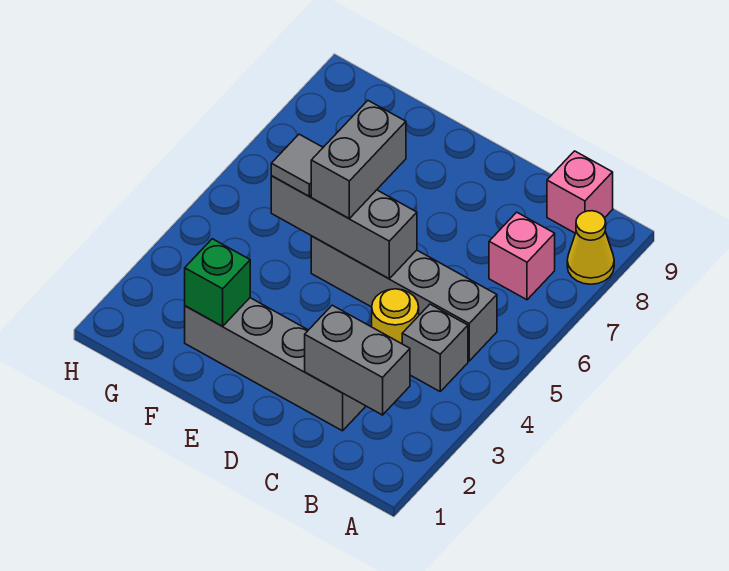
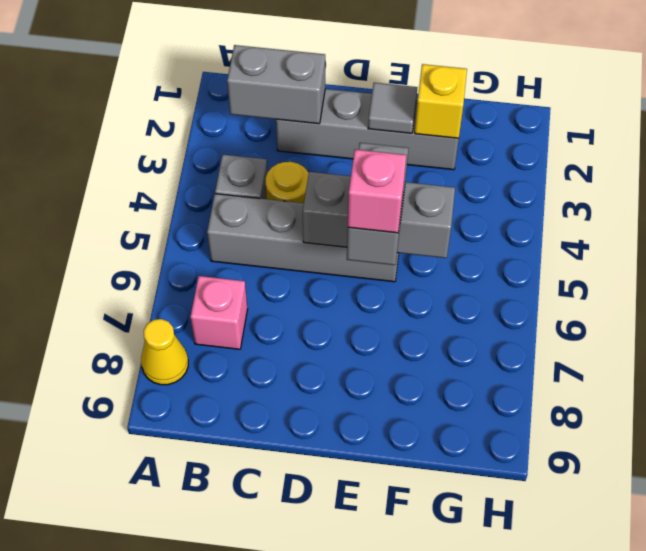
pink 1x1 brick [547,151,613,233] -> pink 1x1 brick moved to [348,149,406,233]
green 1x1 brick [185,239,250,326] -> yellow 1x1 brick [415,64,467,138]
grey 1x1 tile [271,134,323,196] -> grey 1x1 tile moved to [368,83,417,133]

